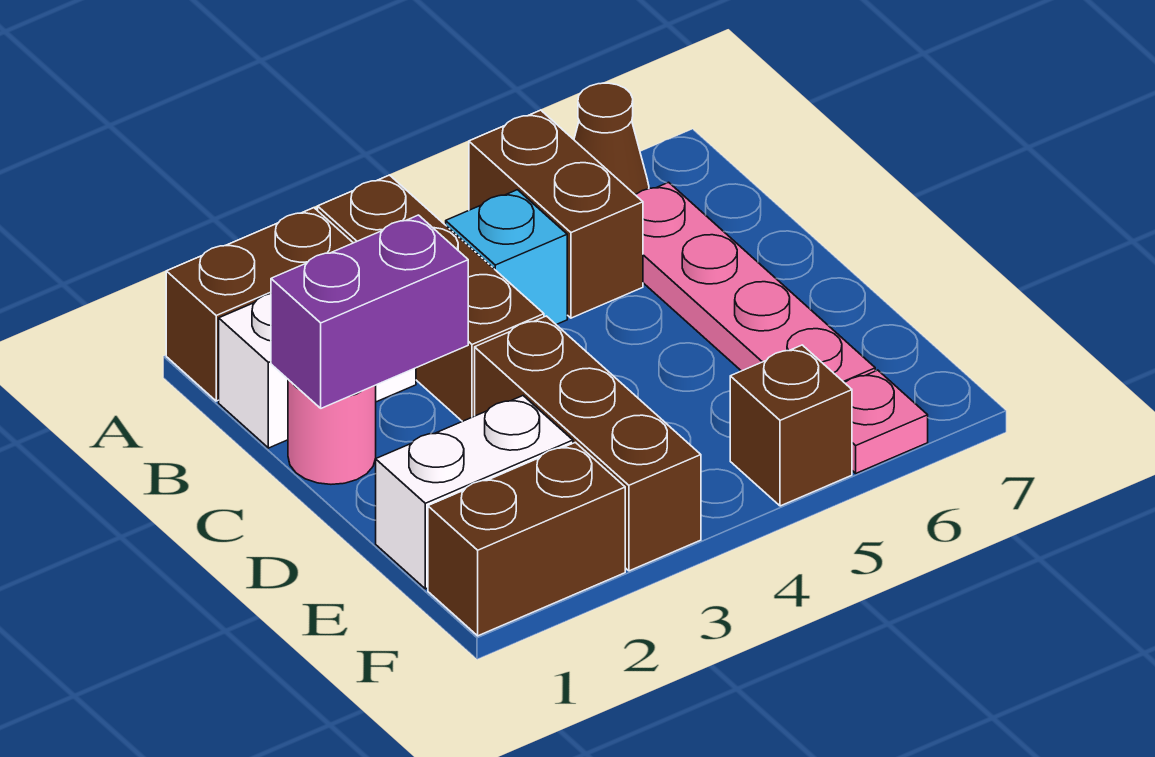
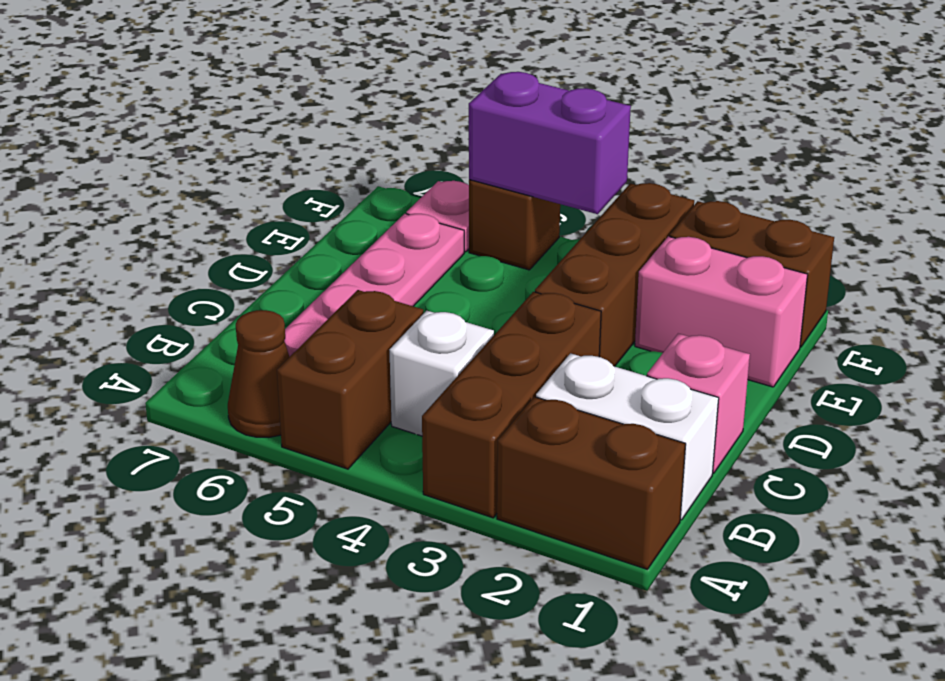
cyan 1x1 brick [446,190,567,325] -> white 1x1 brick [389,311,494,436]
pink 1x1 round brick [288,380,376,484] -> pink 1x1 brick [647,334,750,473]
purple 1x2 brick [271,215,468,408] -> purple 1x2 brick moved to [469,72,631,214]
white 1x2 brick [376,396,573,589] -> pink 1x2 brick [635,236,808,387]

